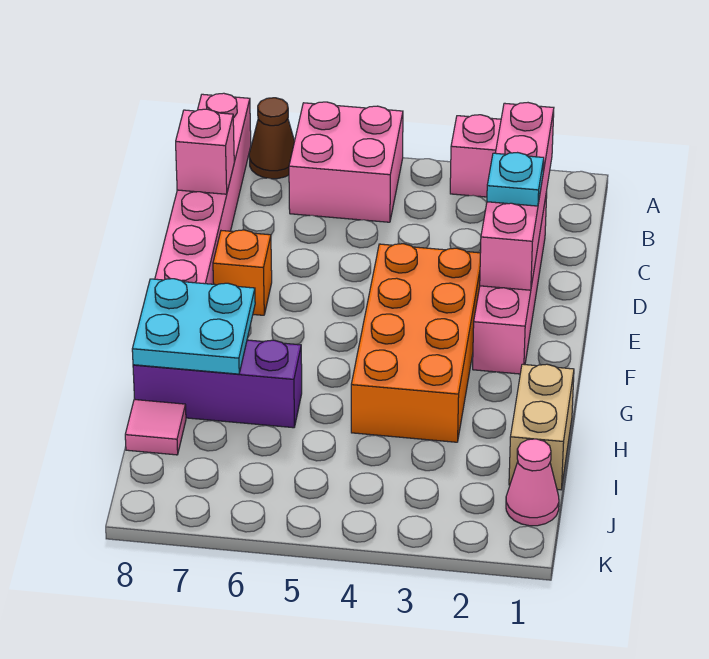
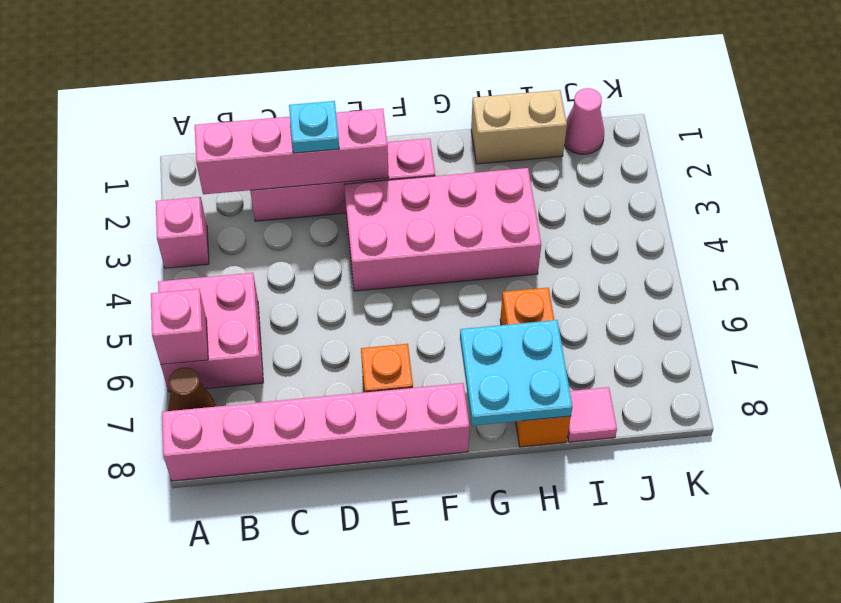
pink 1x1 brick [176,109,234,194] -> pink 1x1 brick moved to [151,289,208,365]
orange 2x4 brick [351,244,480,442] -> pink 2x4 brick [344,168,541,291]
purple 1x3 brick [133,340,302,428] -> orange 1x3 brick [500,288,571,447]

